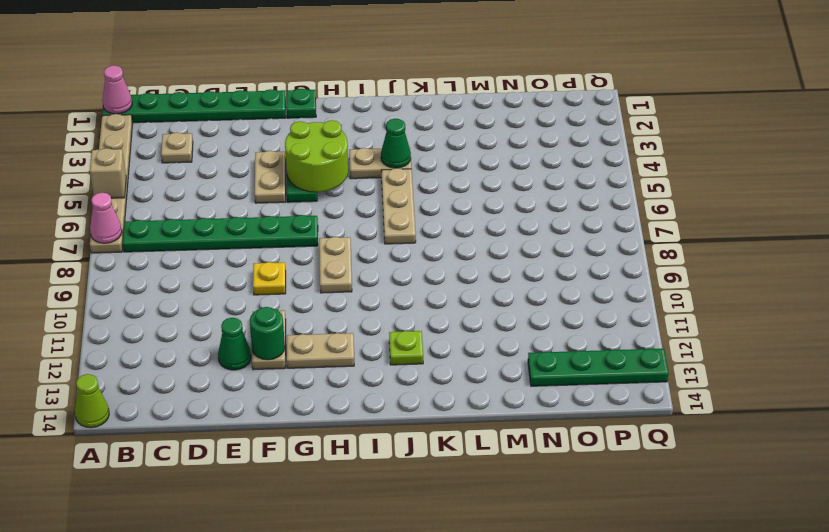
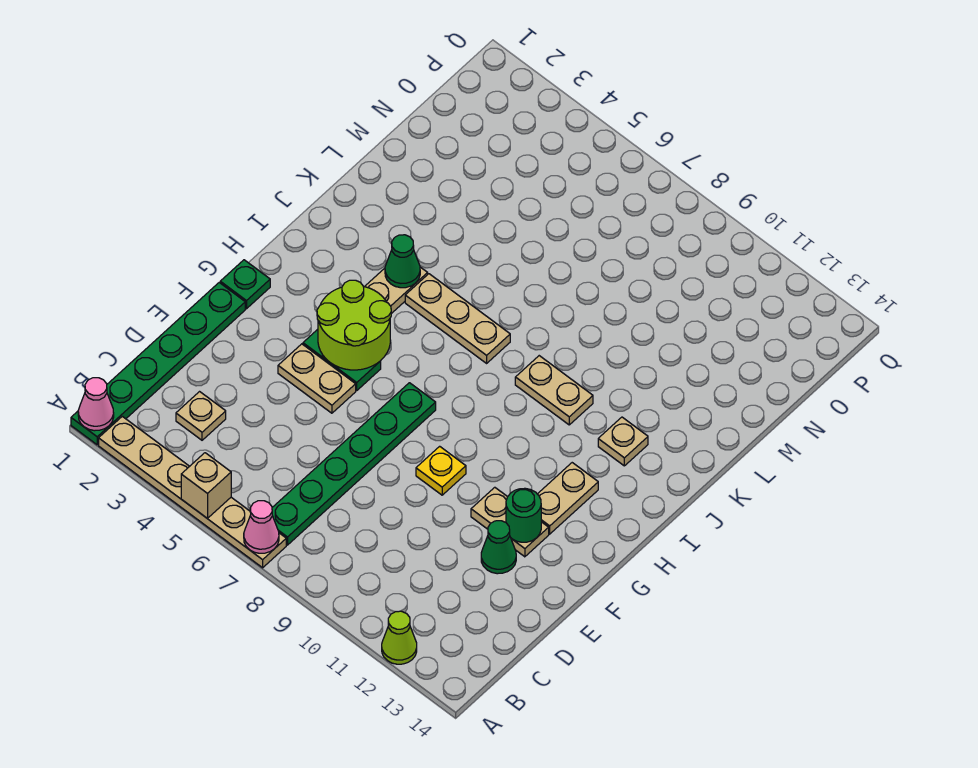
lime 1x1 cone [75,374,109,428] -> lime 1x1 cone moved to [382,611,417,664]
tan 1x2 plate [319,237,352,293] -> tan 1x2 plate moved to [515,356,593,425]
lime 1x1 plate [389,331,423,365] -> tan 1x1 plate [598,417,648,466]
green 1x4 plate [528,348,669,386] -> none

